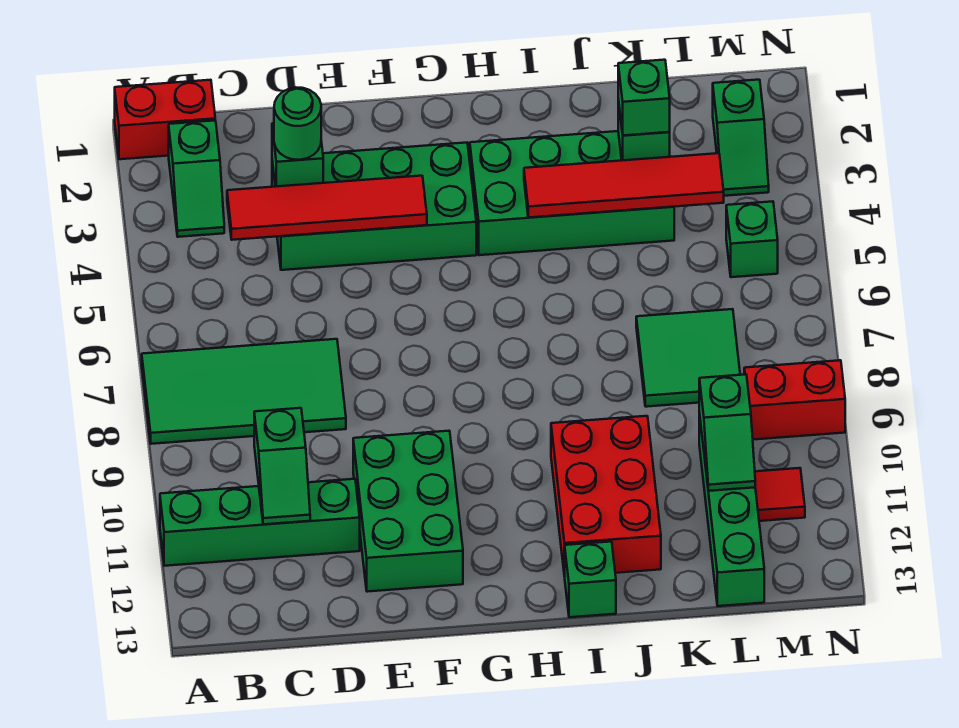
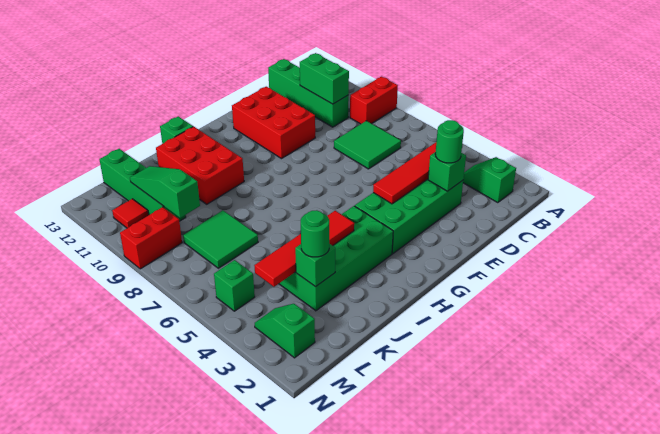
red 1x2 brick [115,80,215,159] -> red 1x2 brick moved to [350,77,398,124]
green 2x4 tile [142,339,346,444] -> green 2x2 tile [334,121,401,169]
green 1x4 brick [160,479,360,566] -> green 1x4 brick turned to [268,59,349,127]
green 1x2 slope [254,408,310,524] -> green 1x2 brick [300,53,349,104]
green 2x3 brick [353,431,463,592] -> red 2x3 brick [232,87,315,159]
green 1x1 brick [618,60,670,135] -> green 1x1 round brick [301,210,329,257]
green 1x2 slope [699,375,755,491] -> green 1x3 slope [130,166,200,218]

